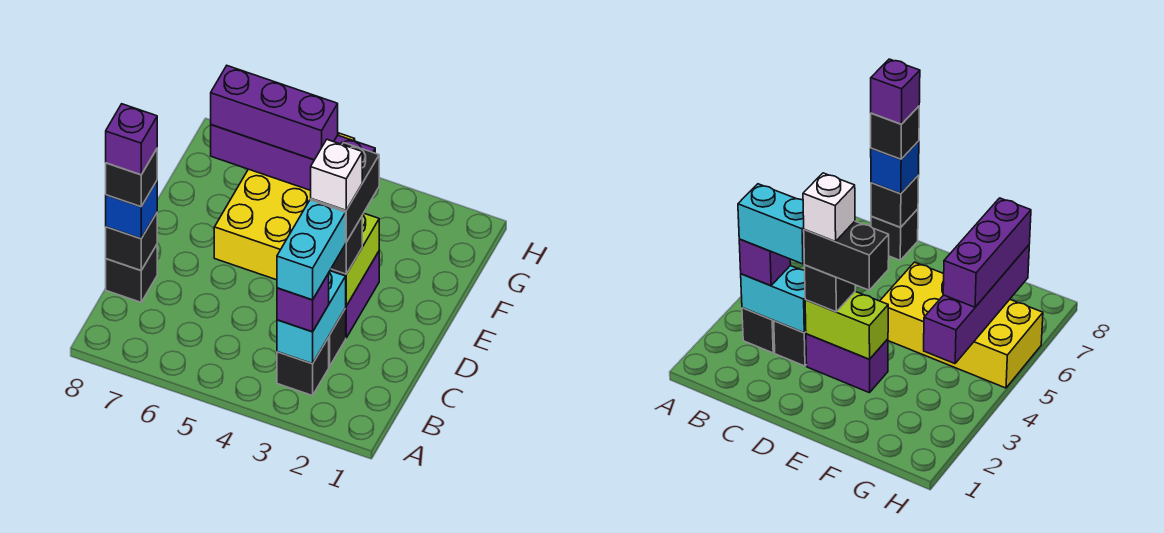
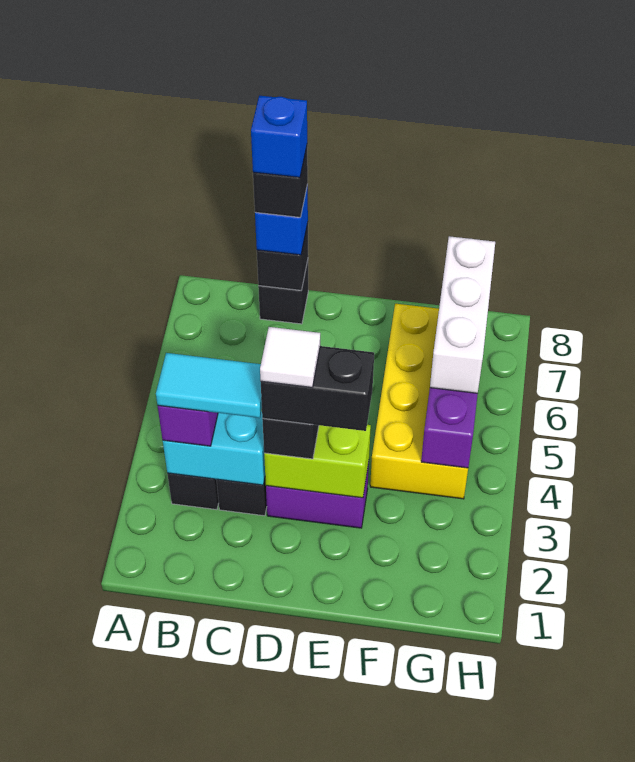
cyan 1x2 brick [277,200,346,300] -> cyan 1x2 tile [156,353,262,418]
purple 1x1 brick [106,104,157,175] -> blue 1x1 brick [251,96,307,177]
white 1x1 brick [311,140,362,210] -> white 1x1 tile [260,327,320,387]
yellow 2x4 brick [214,133,355,280] -> yellow 2x4 brick turned to [370,304,468,499]
purple 1x3 brick [211,66,338,160] -> white 1x3 brick [430,236,495,393]

